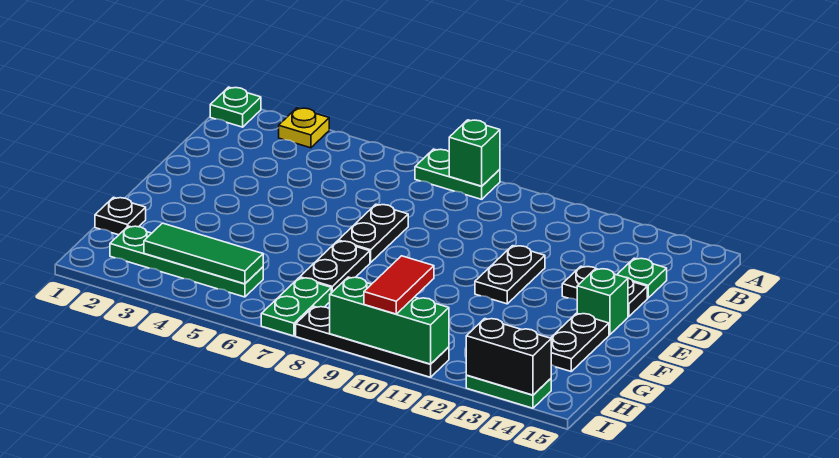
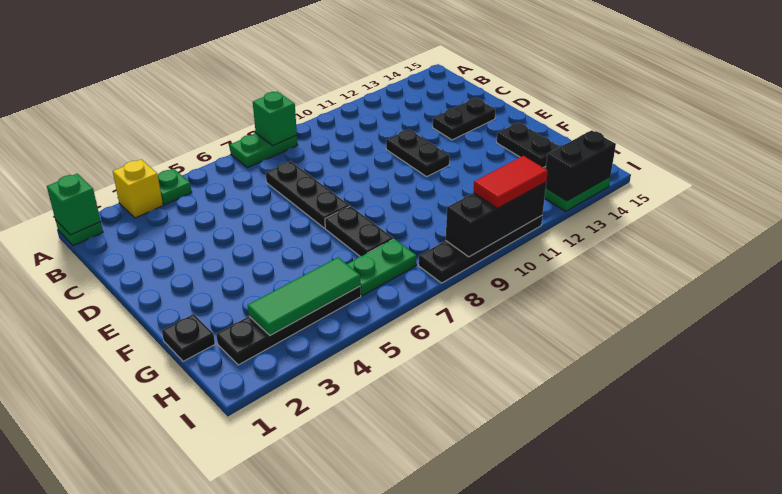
yellow 1x1 plate [279,108,329,148] -> yellow 1x1 brick [113,159,163,218]
green 1x1 plate [617,258,667,298] -> green 1x1 plate moved to [158,169,192,205]
black 1x2 plate [338,204,408,263] -> black 1x3 plate [266,161,350,228]
green 1x1 brick [577,269,628,335] -> green 1x1 brick moved to [47,174,101,235]
green 1x4 plate [110,226,263,297] -> black 1x4 plate [216,287,361,365]
green 1x2 plate [261,278,331,336] -> green 1x2 plate turned to [347,239,417,296]
red 1x2 tile [364,256,434,314] -> red 1x2 tile turned to [473,156,548,208]
green 1x3 brick [330,277,449,364] -> black 1x3 brick [446,182,546,257]

